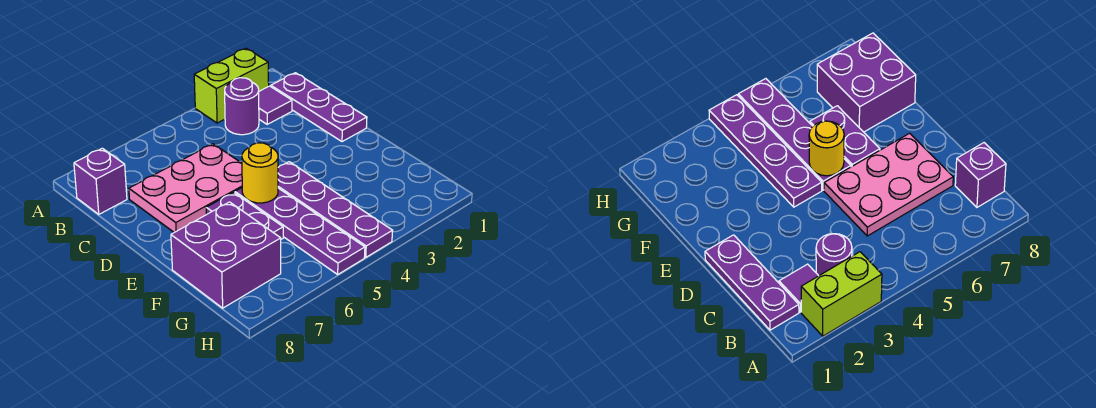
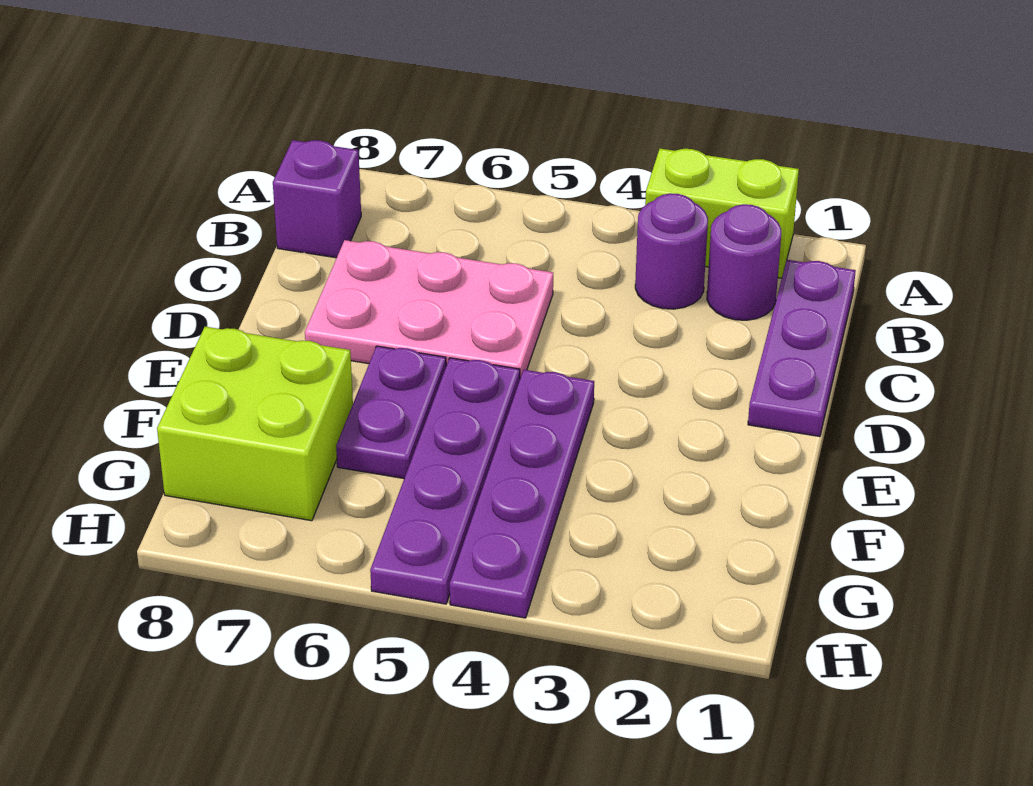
purple 1x1 tile [259,86,292,124] -> purple 1x1 round brick [707,204,781,320]
yellow 1x1 round brick [242,143,278,203] -> none
purple 2x2 brick [171,202,281,308] -> lime 2x2 brick [157,327,353,521]

